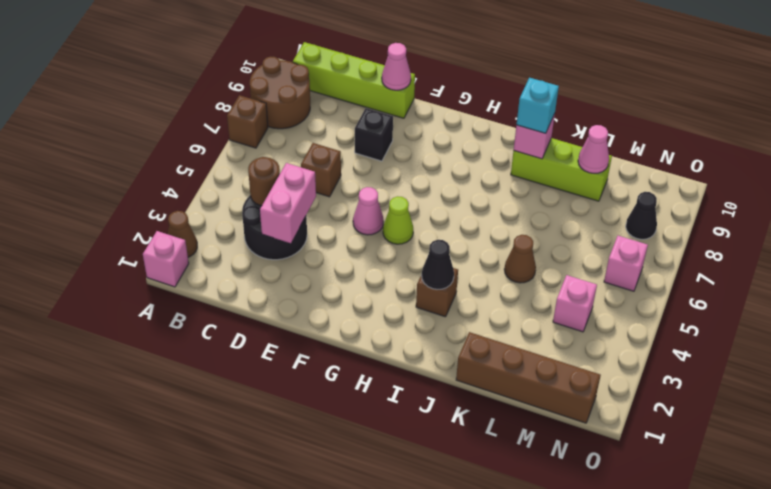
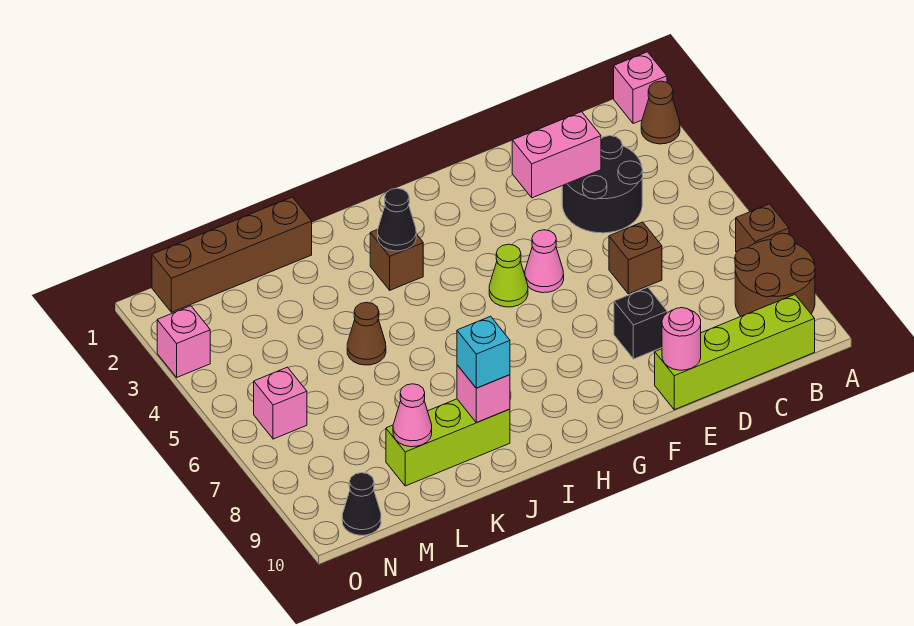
brown 1x1 round brick [248,157,280,206] -> none
pink 1x2 brick [260,163,316,243] -> pink 1x2 brick turned to [512,112,601,198]
pink 1x1 cone [382,43,411,90] -> pink 1x1 round brick [662,308,701,370]
pink 1x1 brick [553,275,597,332] -> pink 1x1 brick moved to [157,306,210,377]
black 1x1 cone [626,192,657,239] -> black 1x1 cone moved to [342,473,381,535]

